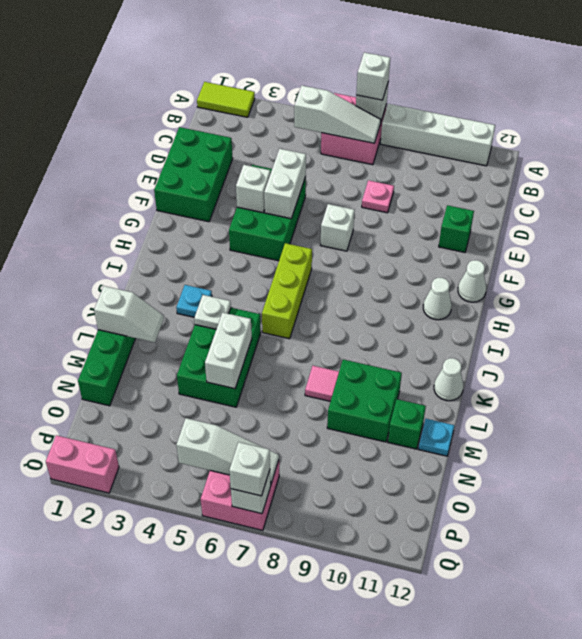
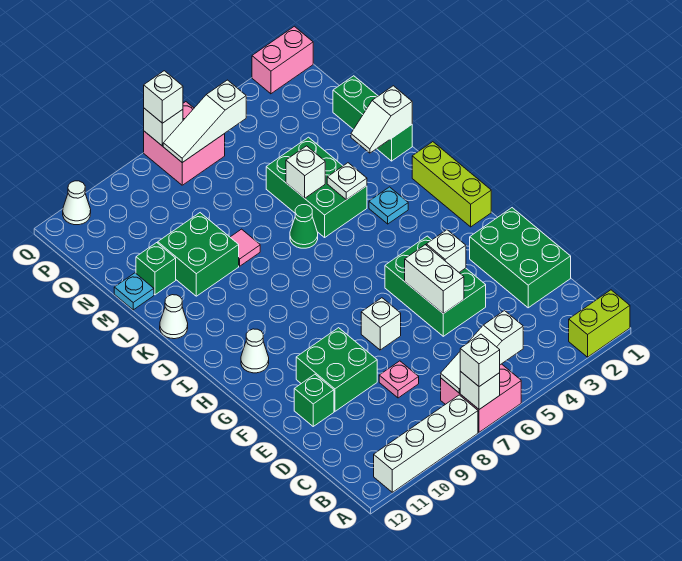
lime 1x2 tile [197,82,255,117] -> lime 1x2 brick [569,290,630,357]
none -> green 2x2 brick [296,328,377,411]
white 1x1 cone [458,260,486,302] -> white 1x1 cone moved to [63,181,91,225]
lime 1x3 brick [262,243,312,339] -> lime 1x3 brick moved to [412,142,491,227]
none -> green 1x1 cone [290,205,318,248]
white 1x2 brick [205,313,252,389] -> white 1x1 brick [286,146,325,198]

